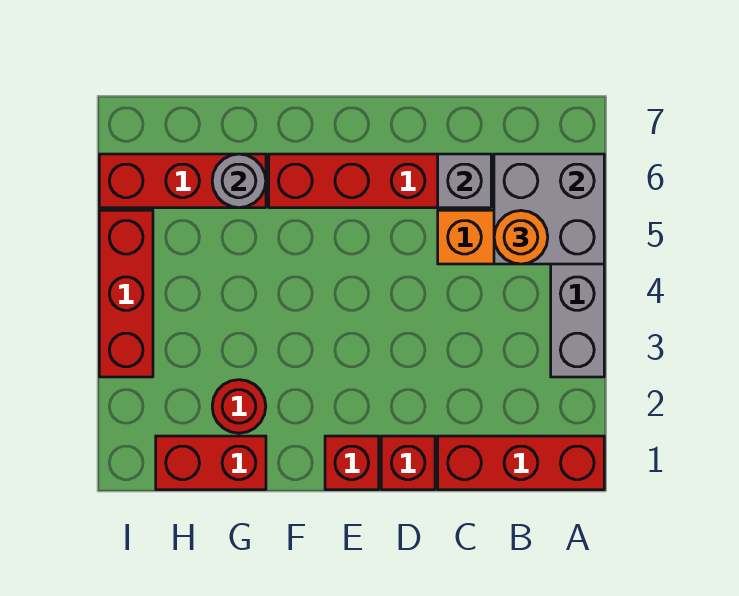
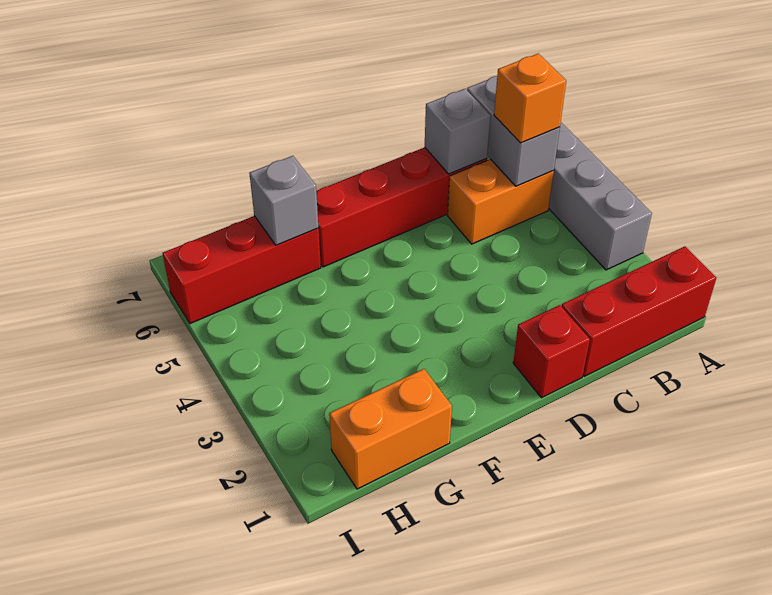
grey 2x2 brick [494,154,604,264] -> grey 1x2 brick [467,76,560,186]
orange 1x1 round brick [494,211,548,264] -> orange 1x1 brick [494,54,566,143]
red 1x1 brick [325,436,379,490] -> none
red 1x2 brick [156,436,266,490] -> orange 1x2 brick [329,369,452,489]
red 1x1 round brick [212,380,266,433] -> none
grey 1x1 round brick [212,154,266,208] -> grey 1x1 brick [249,156,318,245]
red 1x3 brick [99,210,153,377] -> none

